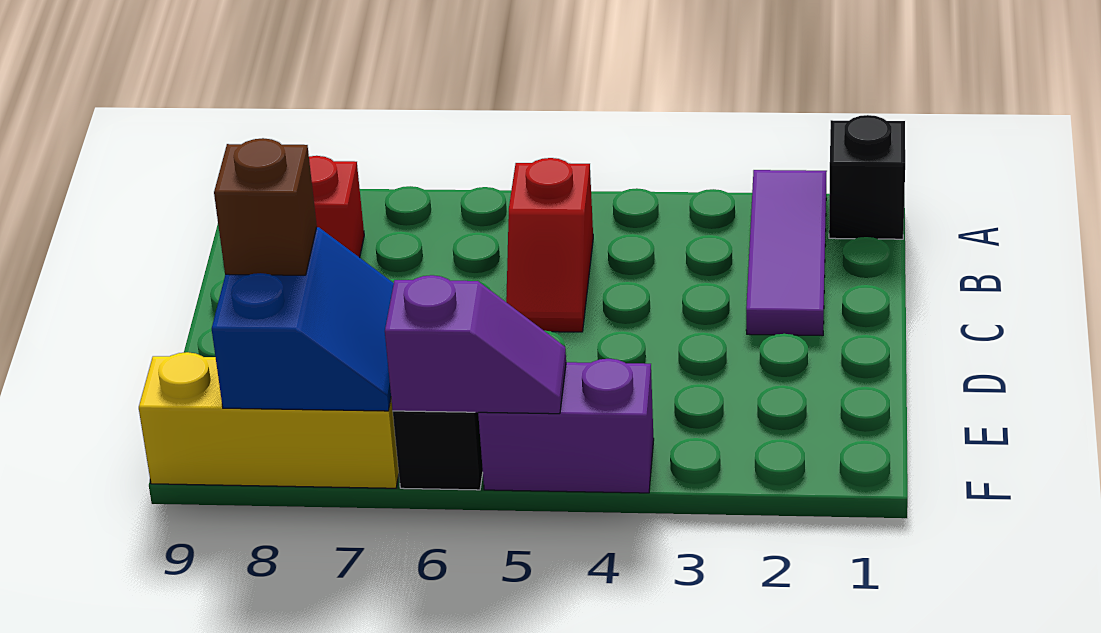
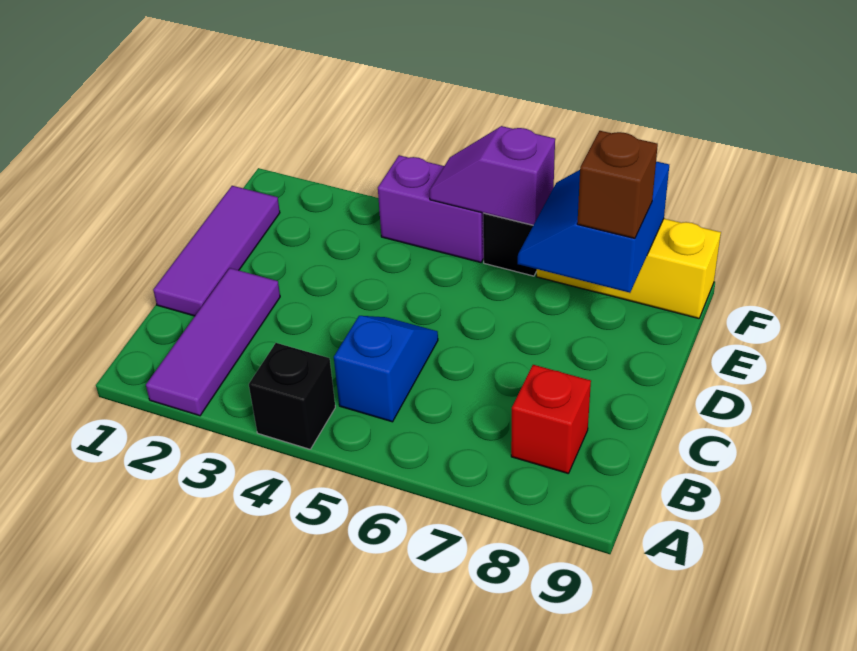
black 1x1 brick [829,115,905,239] -> black 1x1 brick moved to [249,343,335,449]
red 1x2 slope [506,158,593,332] -> blue 1x2 slope [334,316,438,422]
none -> purple 1x3 tile [153,186,280,316]

